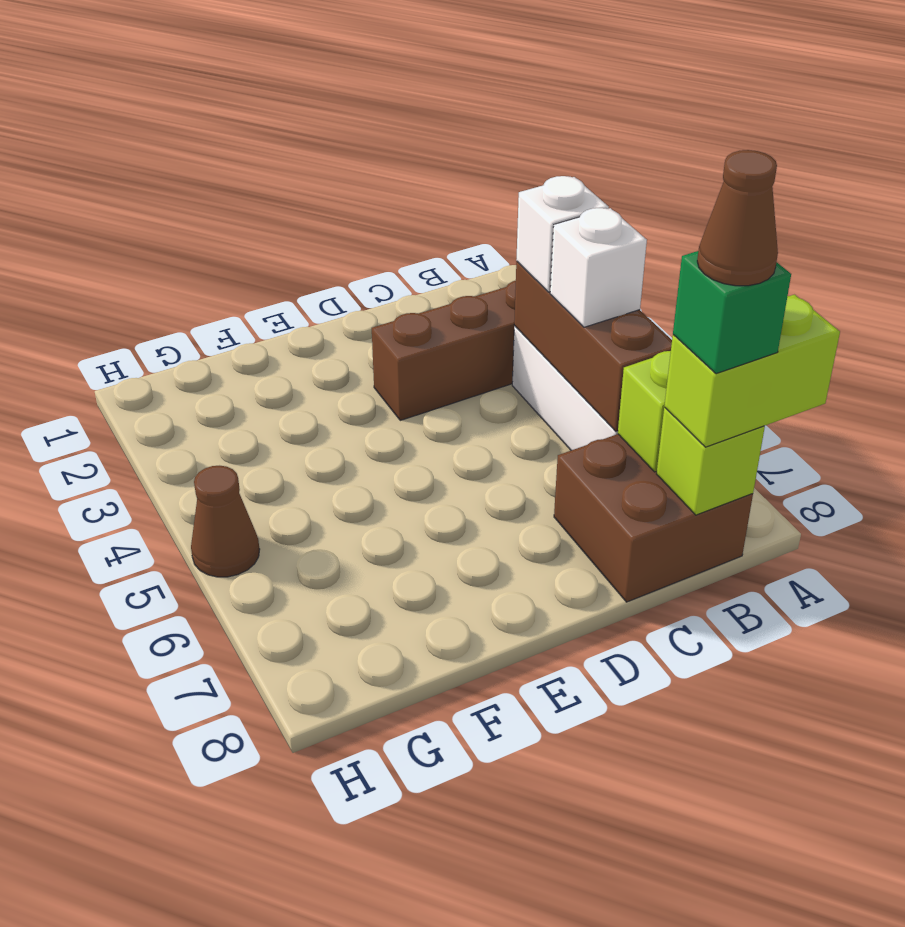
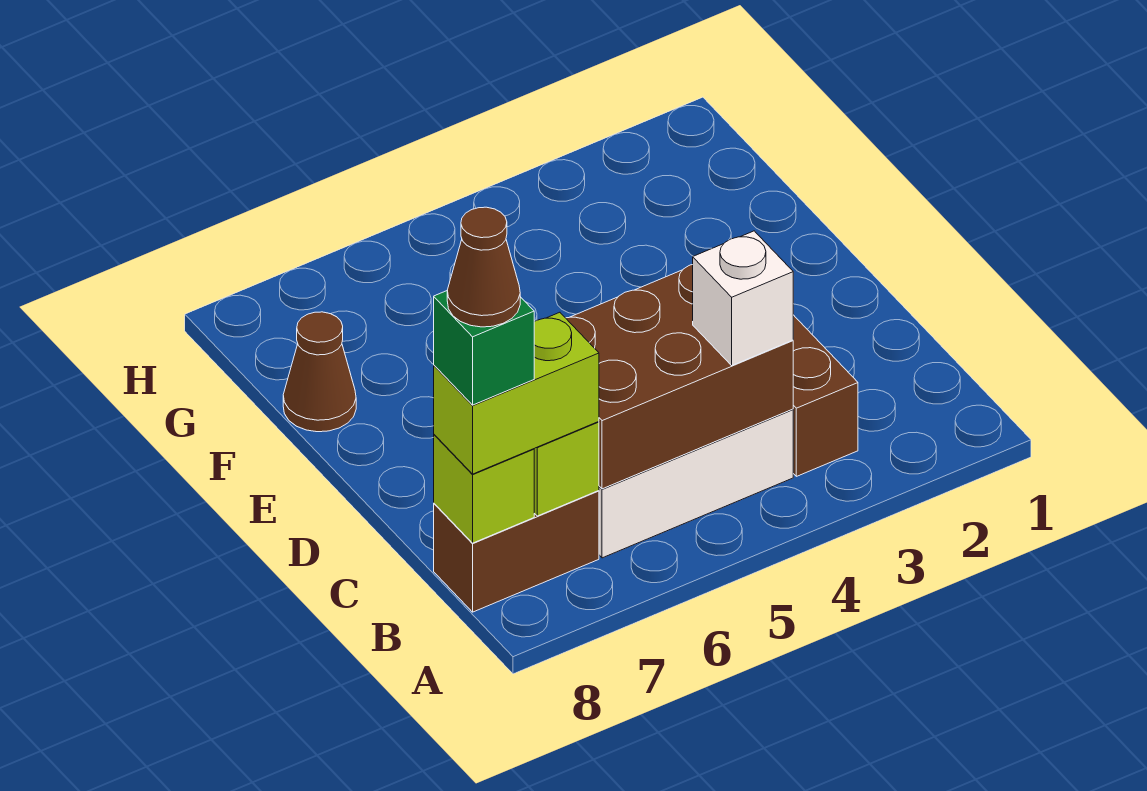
lime 1x2 brick [664,295,840,447] -> lime 1x2 brick turned to [434,312,599,474]
brown 1x3 brick [514,262,672,431] -> brown 2x3 brick [566,265,793,489]
white 1x1 brick [550,208,647,327] -> none
brown 2x2 brick [554,434,753,602] -> brown 1x2 brick [434,491,599,612]
brown 1x1 cone [191,466,260,577] -> brown 1x1 cone moved to [283,312,356,432]

